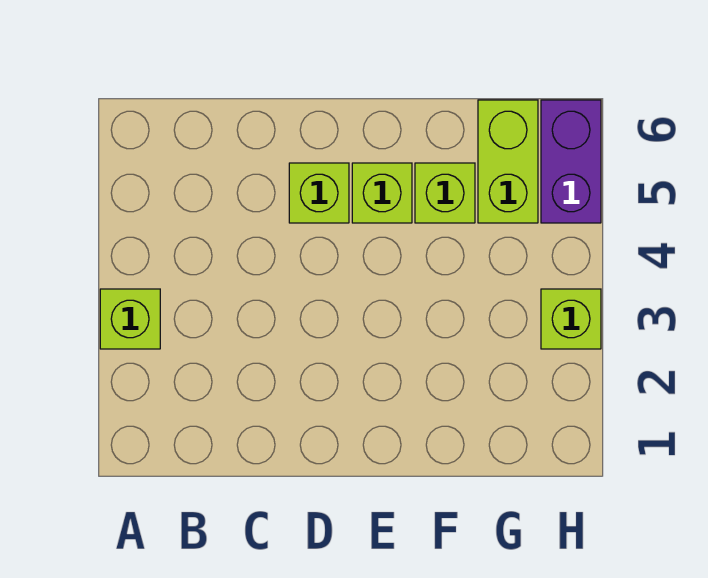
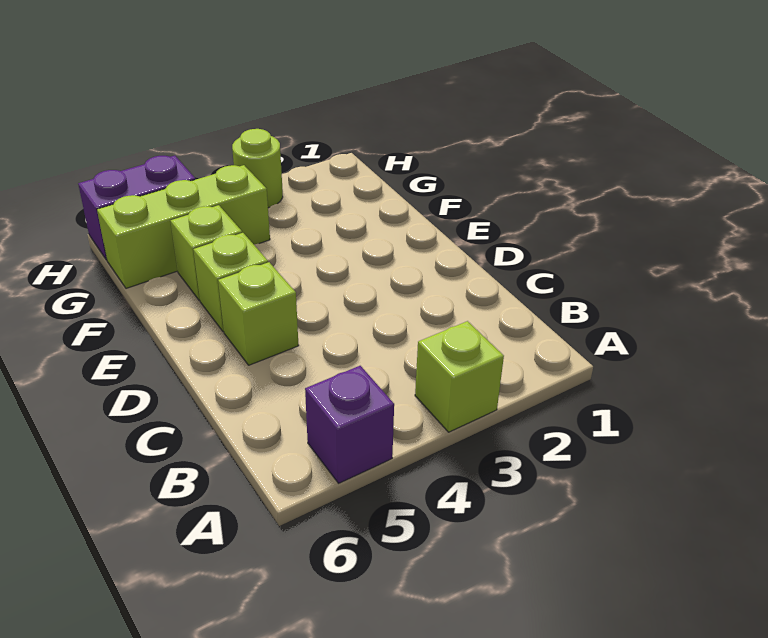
none -> purple 1x1 brick [305,366,394,483]
lime 1x2 brick [478,100,538,223] -> lime 1x3 brick [97,165,270,288]
lime 1x1 brick [541,289,601,349] -> lime 1x1 round brick [232,129,283,208]

